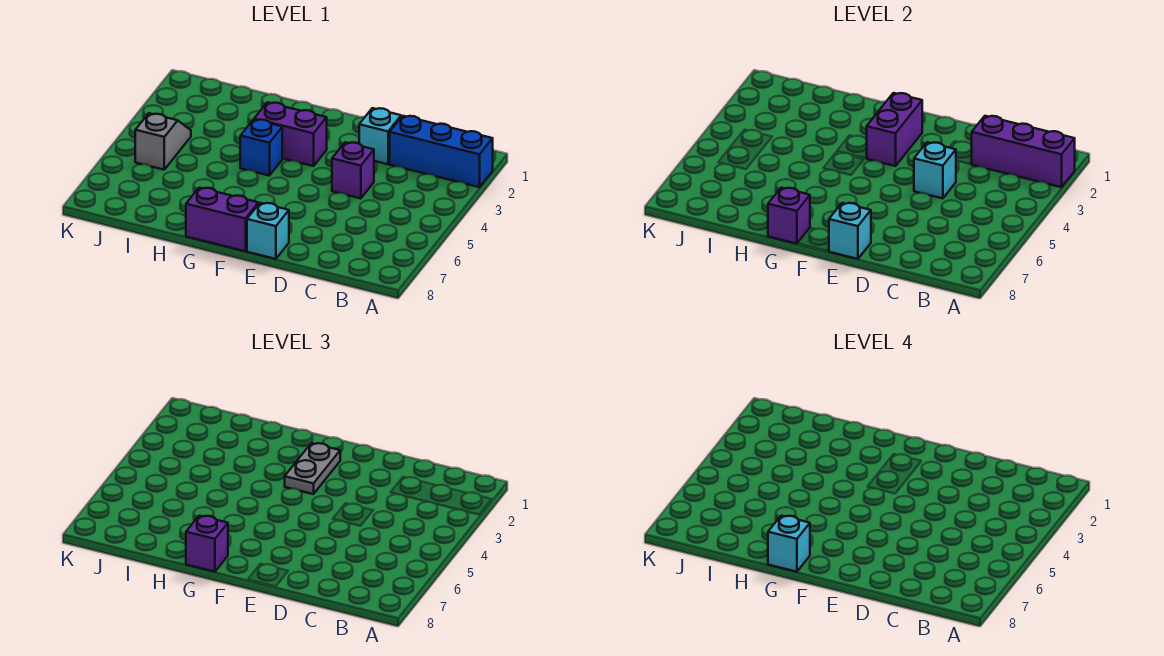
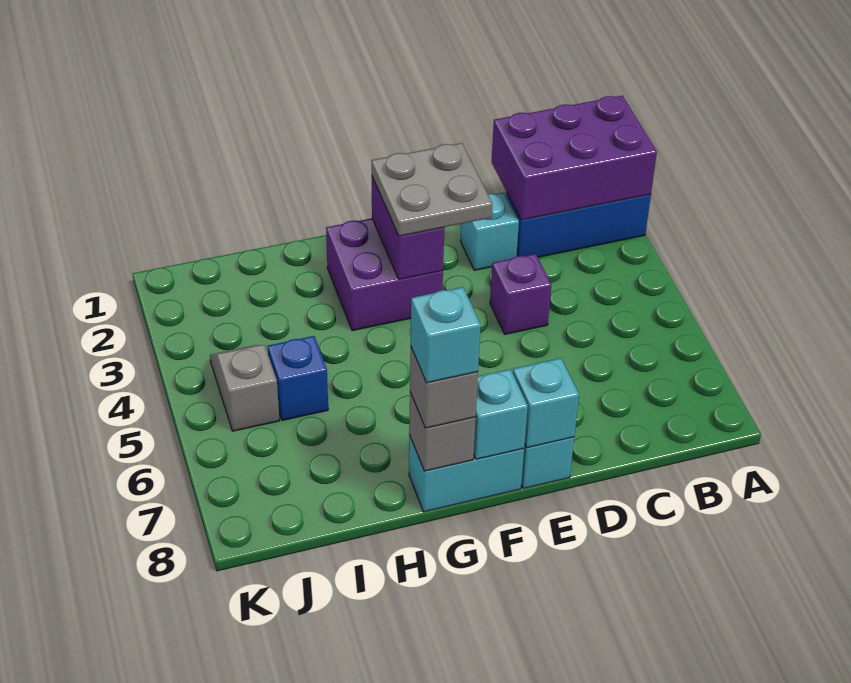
purple 1x3 brick [971,116,1075,187] -> purple 2x3 brick [492,96,657,220]
cyan 1x1 brick [914,142,956,198] -> cyan 1x1 brick moved to [474,369,528,459]
grey 1x2 plate [285,443,340,494] -> grey 2x2 plate [371,143,492,236]
purple 1x2 brick [254,102,327,166] -> purple 2x2 brick [326,218,443,331]
purple 1x2 brick [186,188,258,251] -> cyan 1x2 brick [409,435,524,512]
blue 1x1 brick [240,119,282,176] -> blue 1x1 brick moved to [268,336,328,420]
purple 1x1 brick [768,188,810,244] -> grey 1x1 brick [409,392,476,471]
purple 1x1 brick [186,516,228,572] -> grey 1x1 brick [410,348,478,428]

